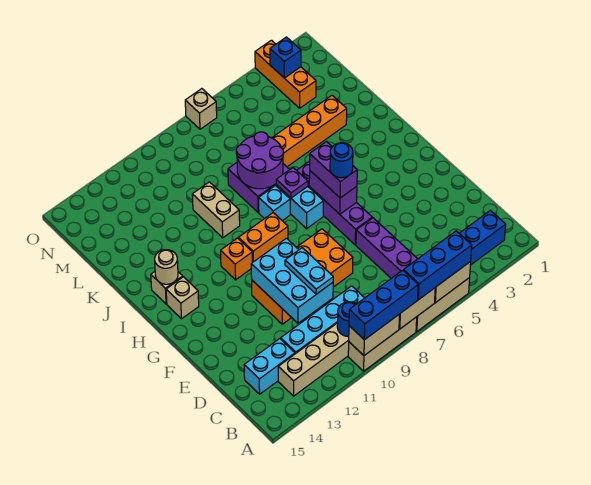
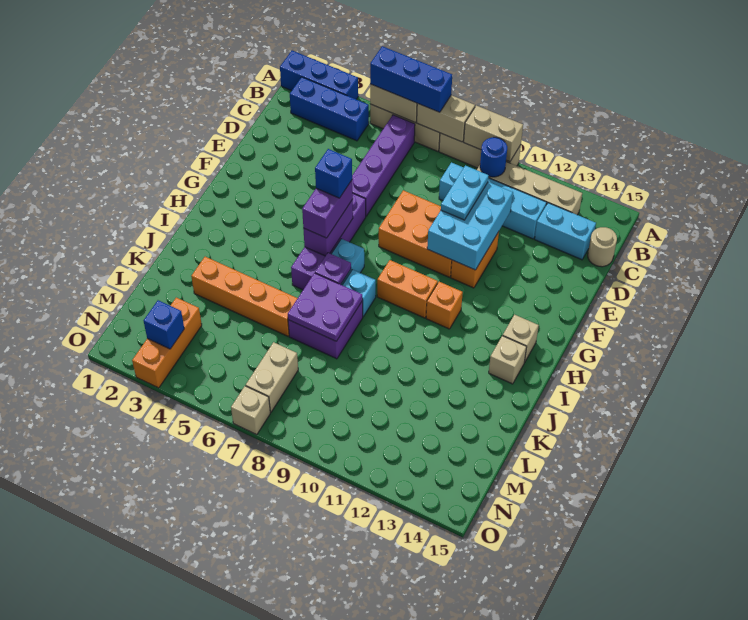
blue 1x3 brick [349,270,418,340] -> blue 1x3 brick moved to [280,51,358,99]
blue 1x1 round brick [330,143,353,178] -> blue 1x1 brick [315,149,352,198]
tan 1x1 round brick [155,250,178,284] -> tan 1x1 round brick moved to [588,227,617,267]
purple 2x2 round brick [236,132,284,189] -> purple 2x2 plate [288,273,363,341]
tan 1x2 brick [192,182,240,238] -> tan 1x2 brick moved to [246,342,298,412]

